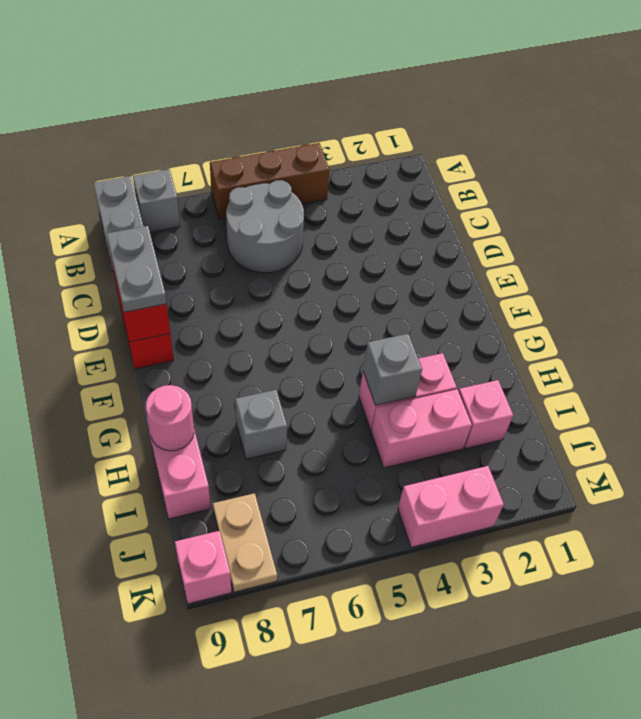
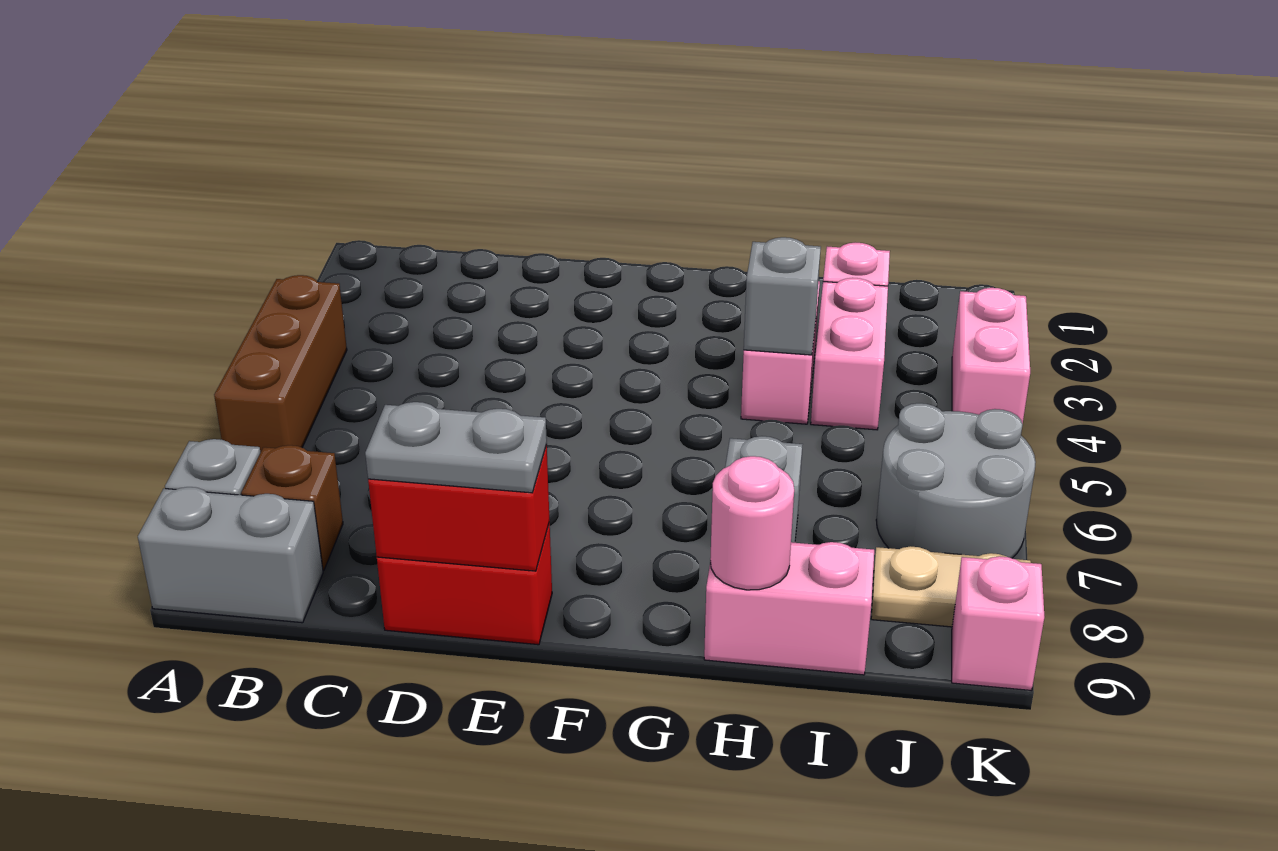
grey 2x2 round brick [226,180,304,273] -> grey 2x2 round brick moved to [876,403,1036,558]
none -> brown 1x1 brick [241,445,343,570]

